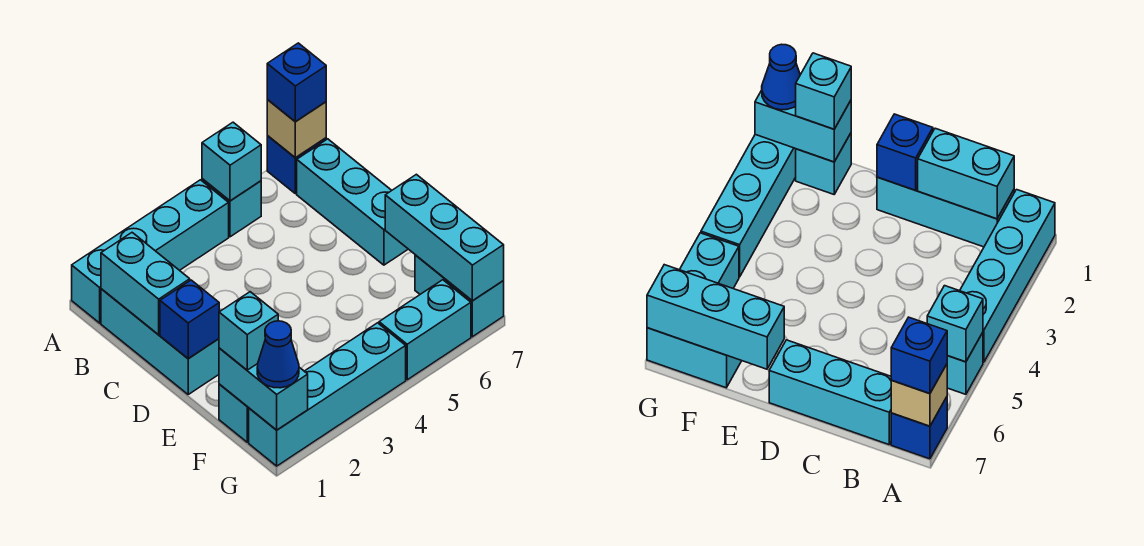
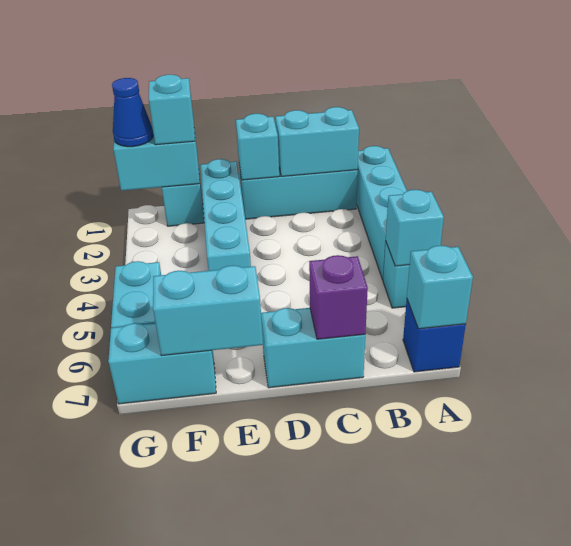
tan 1x1 brick [267,100,326,158] -> cyan 1x1 brick [407,245,473,329]
blue 1x1 brick [267,43,326,122] -> none
cyan 1x3 brick [297,139,408,265] -> cyan 1x2 brick [261,308,365,388]
none -> purple 1x1 brick [309,255,368,339]
blue 1x1 brick [160,280,219,359] -> cyan 1x1 brick [236,114,279,180]
cyan 1x3 brick [385,174,504,301] -> cyan 1x2 brick [153,265,263,356]
cyan 1x4 brick [249,323,406,466] -> cyan 1x4 brick moved to [200,159,251,271]

